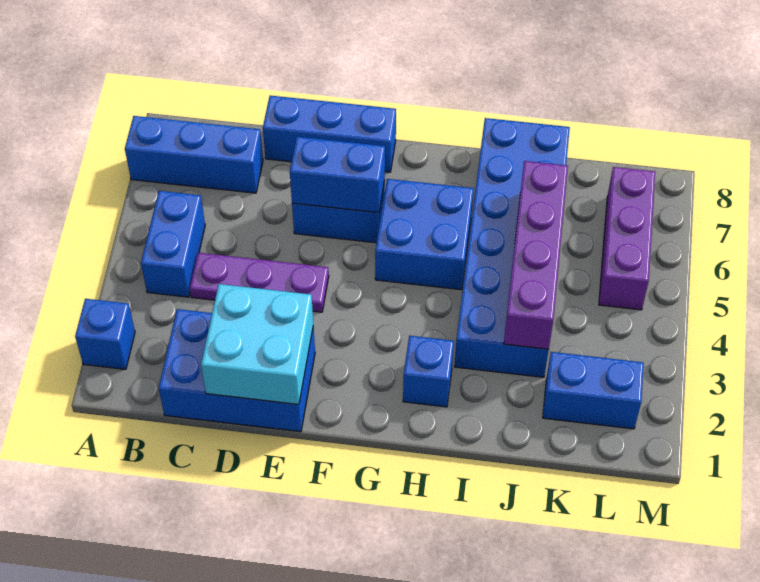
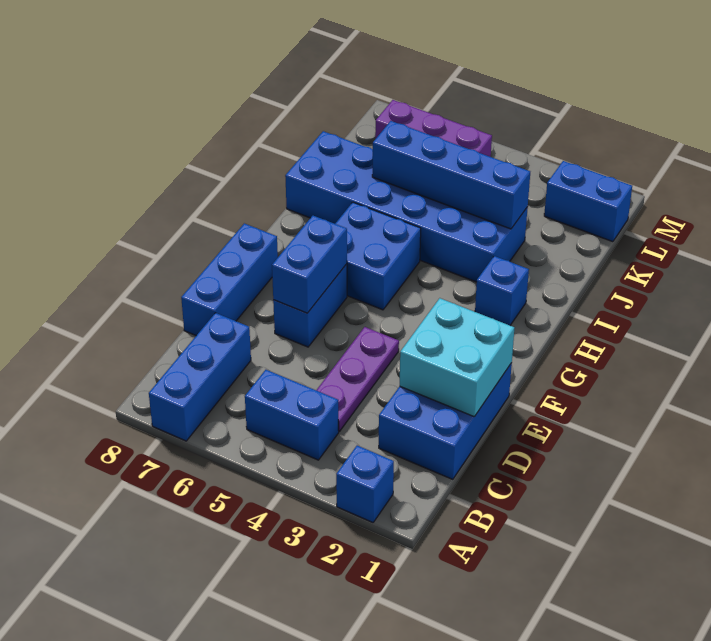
purple 1x4 brick [504,161,568,349] -> blue 1x4 brick [372,121,530,229]
blue 1x2 brick [543,352,644,429] -> blue 1x2 brick turned to [544,161,632,242]

